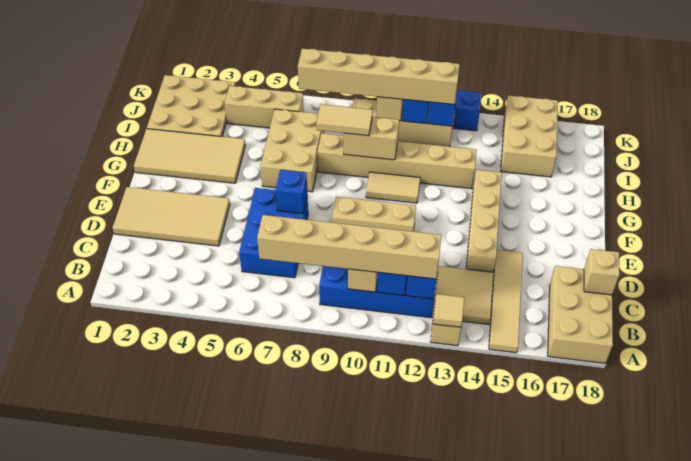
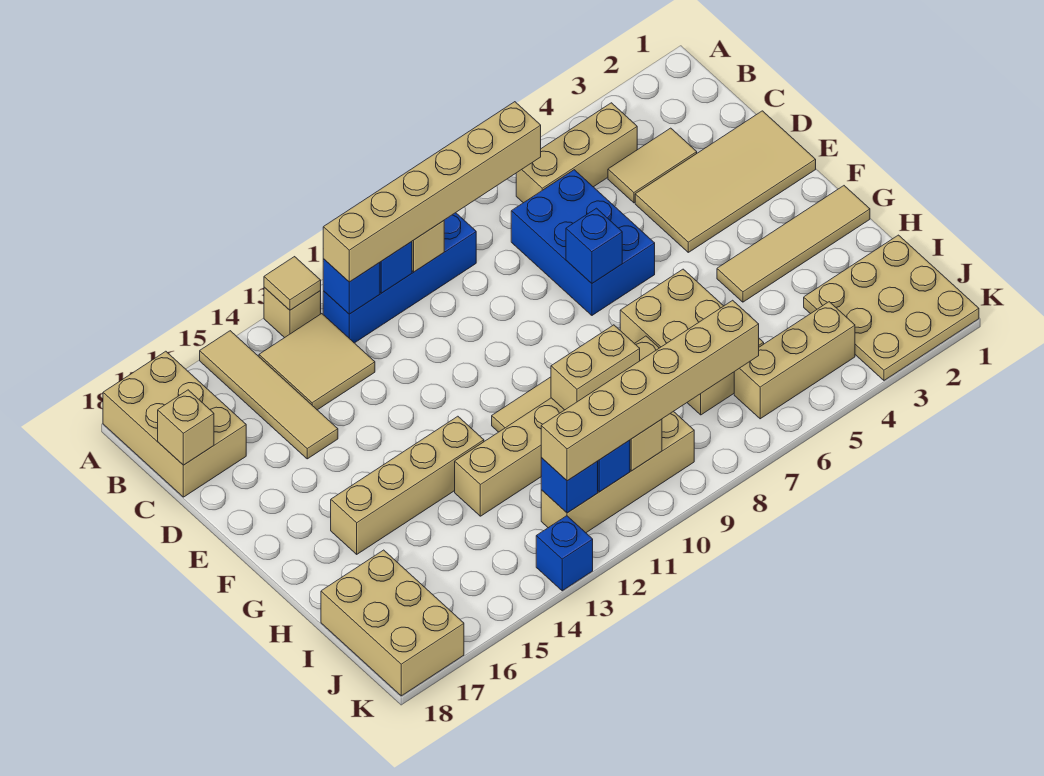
tan 1x4 brick [466,170,502,272] -> tan 1x4 brick turned to [331,416,484,554]
tan 1x3 brick [332,197,416,232] -> tan 1x3 brick moved to [516,103,637,203]
tan 2x4 tile [134,129,245,183] -> tan 1x4 tile [717,186,870,302]
tan 1x2 tile [316,104,373,136] -> tan 1x2 tile moved to [608,128,697,203]
tan 2x3 brick [501,96,558,177] -> tan 2x3 brick moved to [321,550,464,696]

